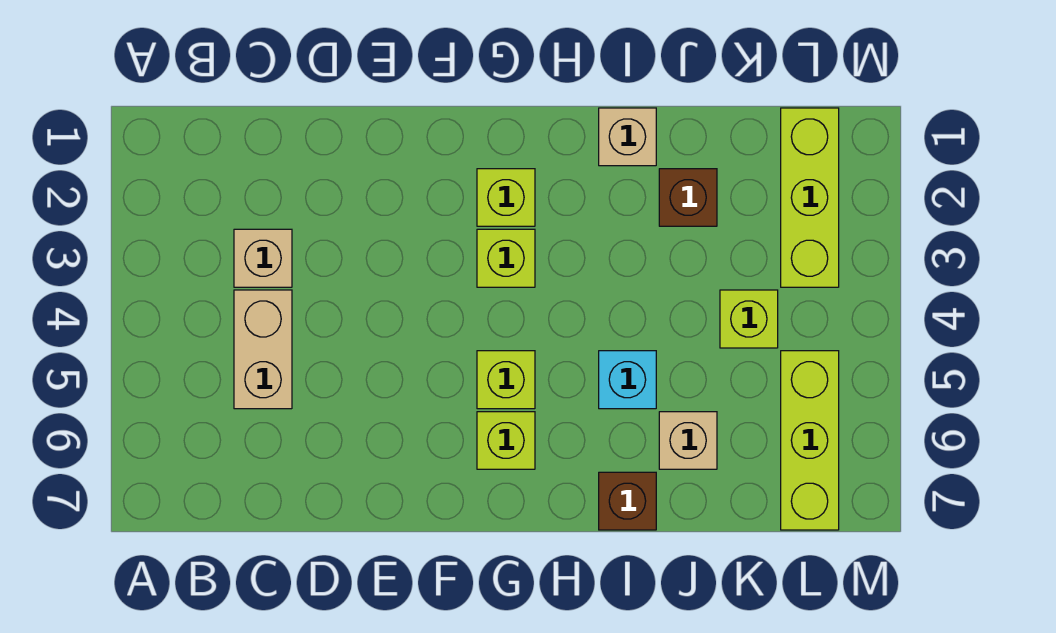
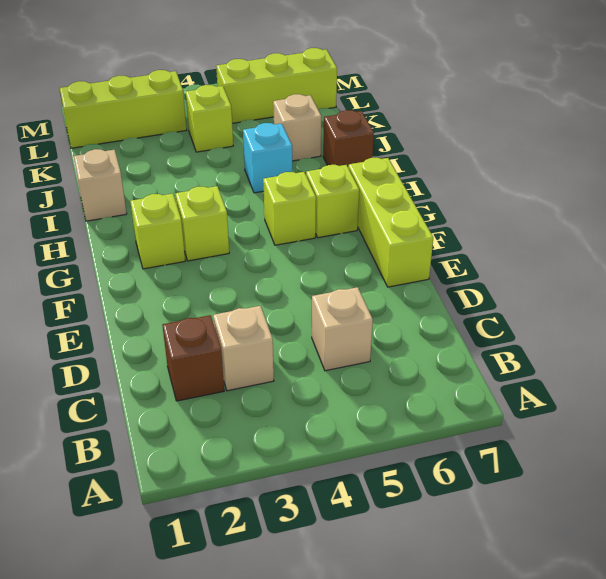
tan 1x2 brick [234,290,292,409] -> tan 1x1 brick [312,287,373,371]
none -> lime 1x3 brick [348,158,433,287]
brown 1x1 brick [659,169,717,226] -> brown 1x1 brick moved to [163,315,224,401]

